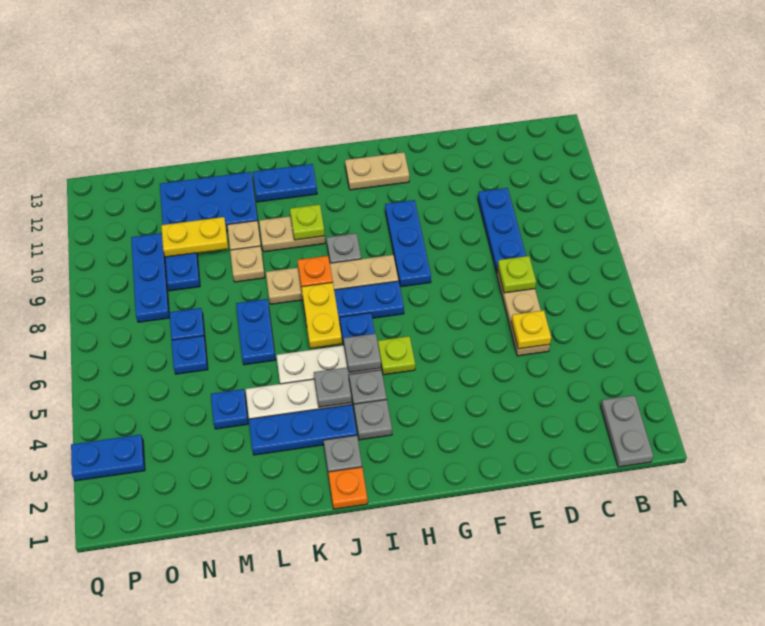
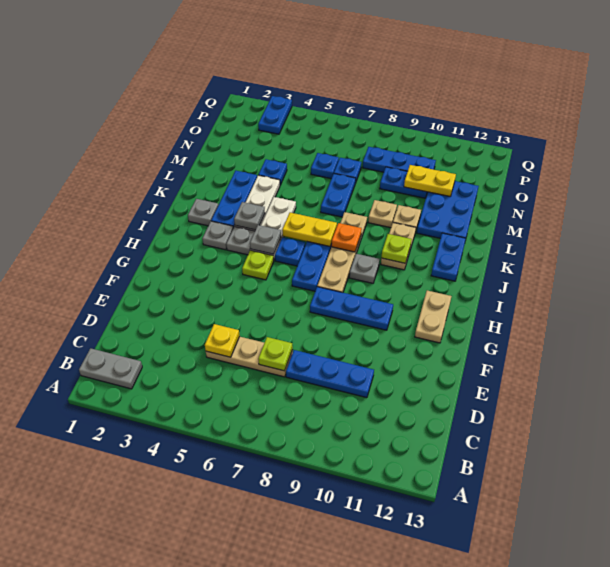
orange 1x1 plate [328,467,368,509] -> none
blue 1x2 plate [236,299,276,365] -> blue 1x2 plate turned to [321,174,356,217]
yellow 1x2 plate [161,217,228,257] -> yellow 1x2 plate turned to [404,165,456,196]

